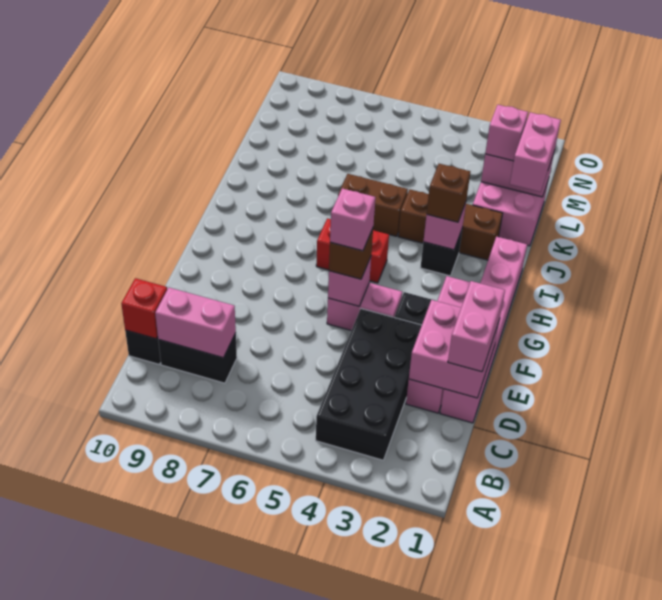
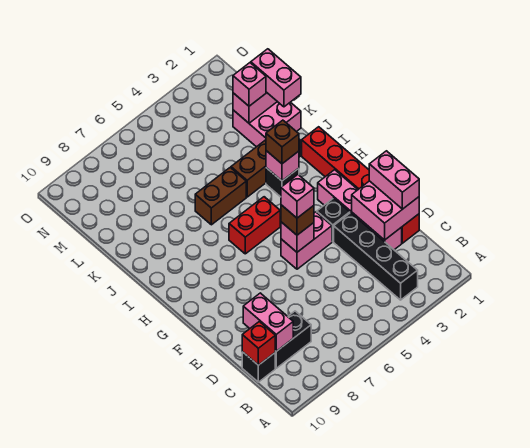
black 2x4 brick [316,309,422,460] -> black 1x4 brick [334,213,418,300]
pink 1x2 brick [155,288,236,358] -> pink 1x2 brick turned to [243,293,293,351]
pink 1x6 brick [440,237,527,423] -> red 1x6 brick [302,127,419,243]

